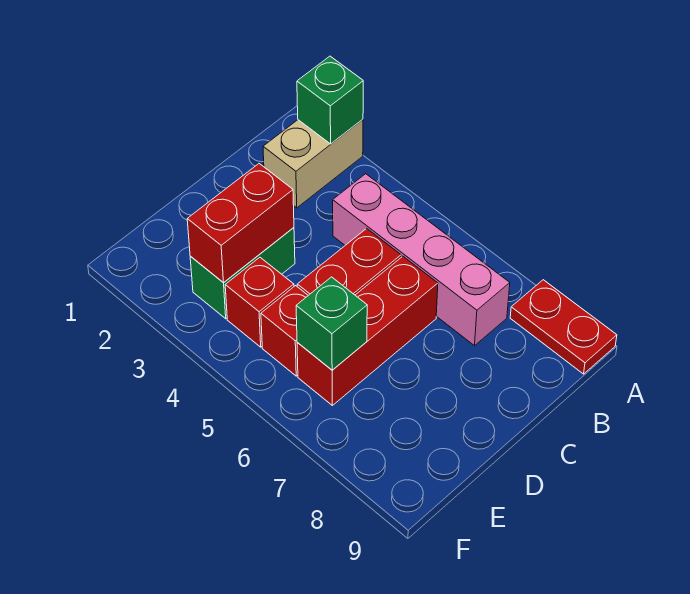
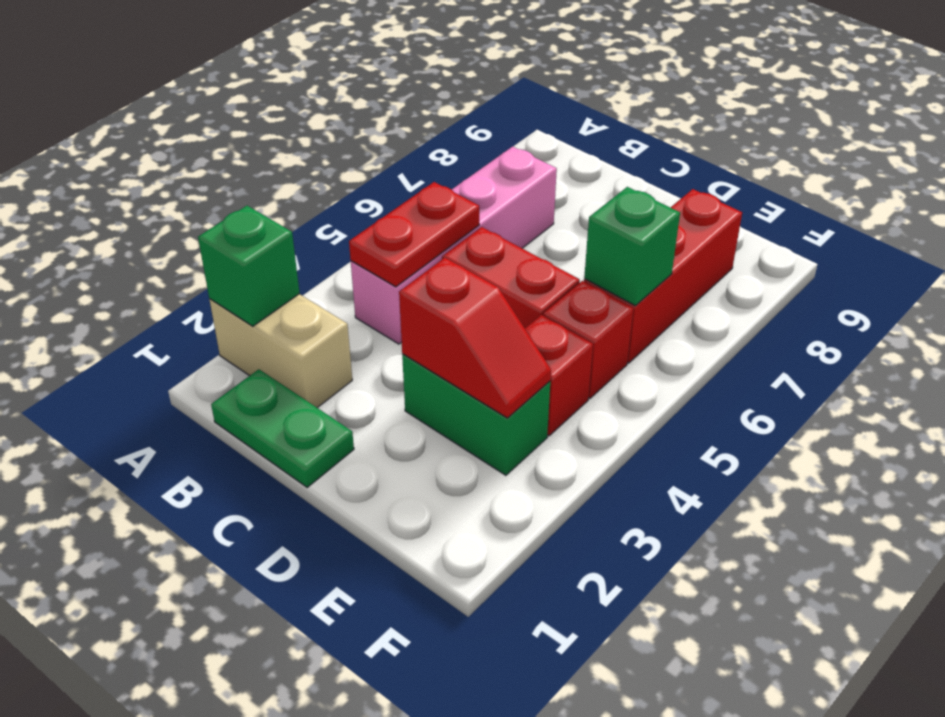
red 1x2 plate [510,280,617,374] -> red 1x2 plate moved to [349,182,479,287]
none -> green 1x2 plate [211,369,354,487]
red 1x3 brick [297,256,438,405] -> red 1x3 brick turned to [584,189,742,363]
red 1x2 brick [187,164,294,283] -> red 1x2 slope [399,258,551,418]

